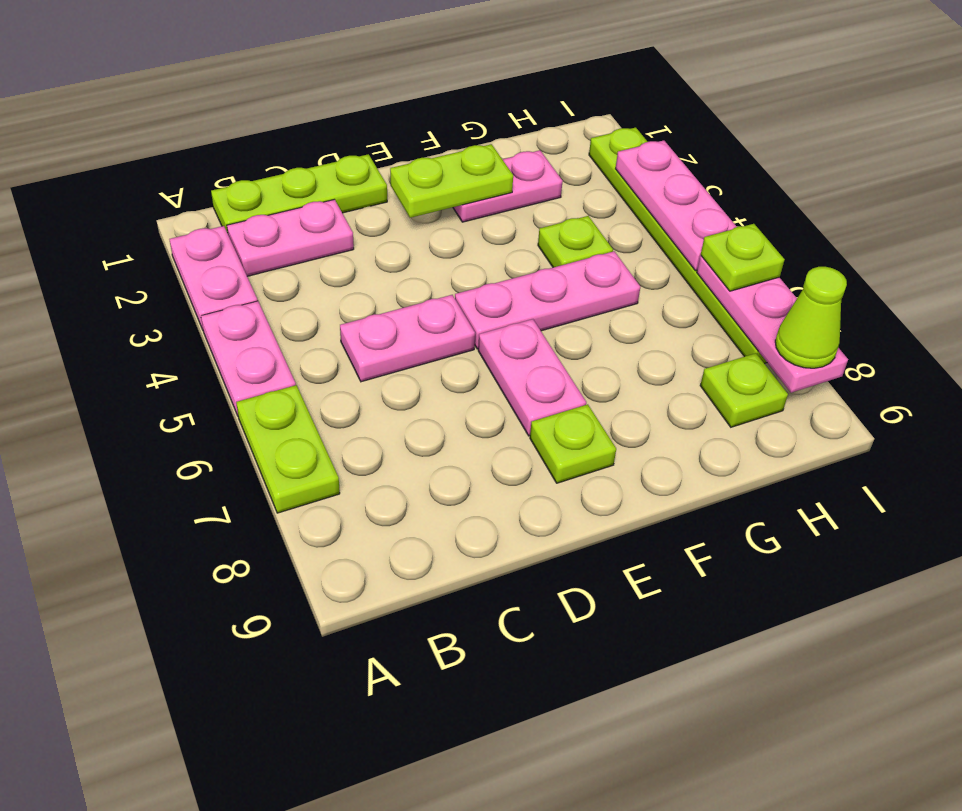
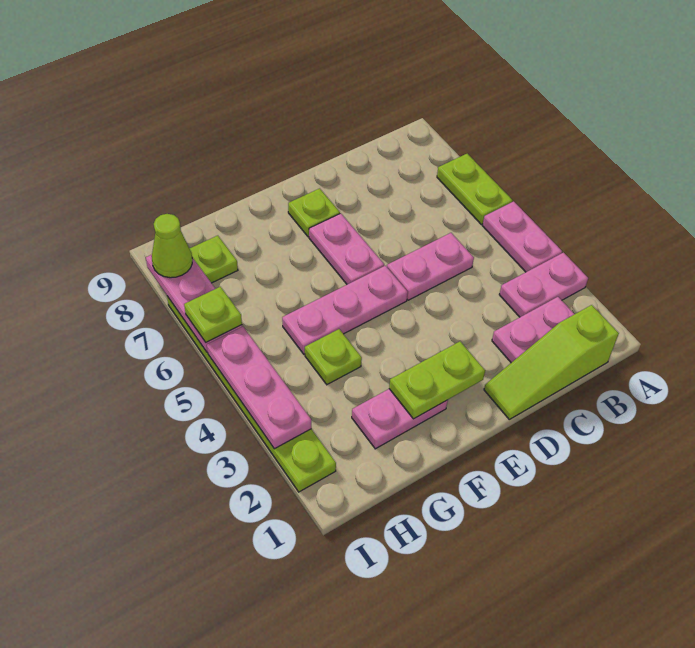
pink 1x2 plate [169,226,258,329] -> pink 1x2 plate turned to [499,253,588,317]
lime 1x3 plate [211,154,387,233] -> lime 1x3 slope [484,305,619,419]

